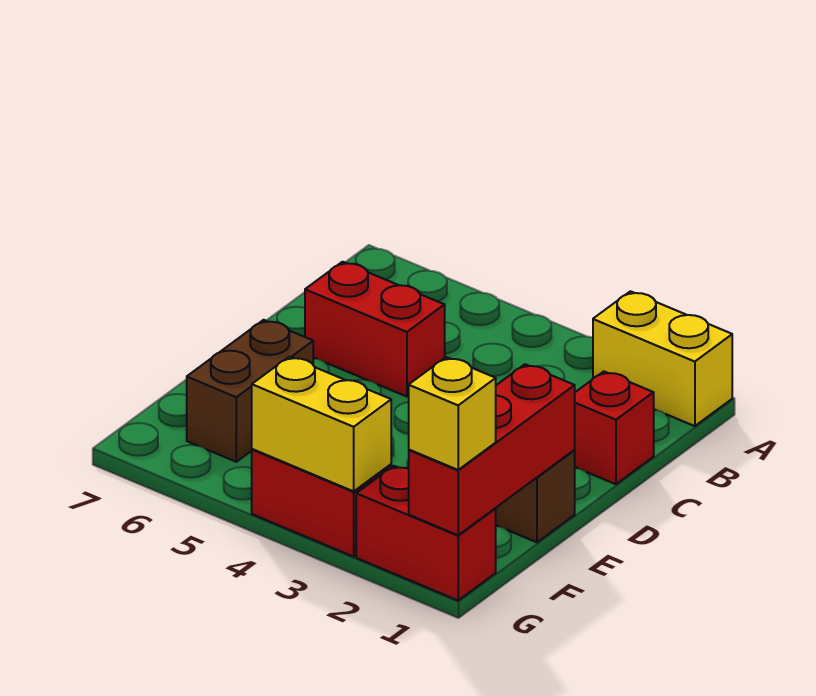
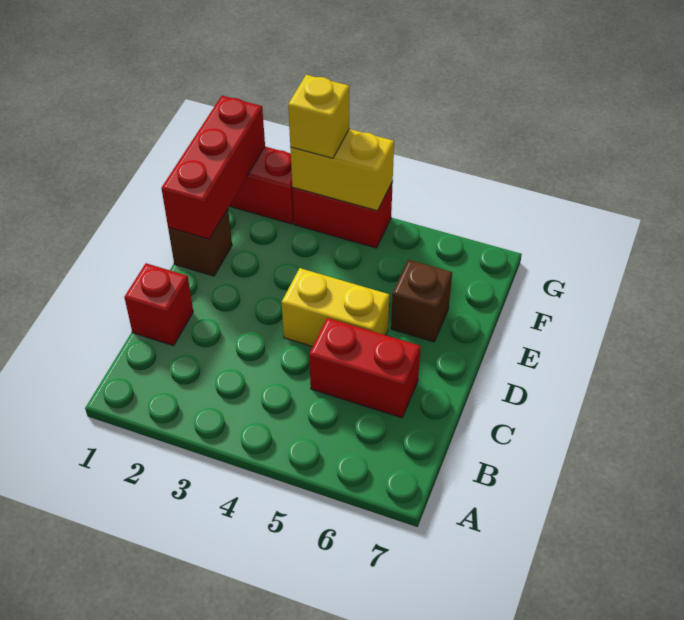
yellow 1x2 brick [593,291,732,426] -> yellow 1x2 brick moved to [282,268,389,347]
brown 1x2 brick [187,320,313,462] -> brown 1x1 brick [391,260,452,342]
yellow 1x1 brick [409,357,496,470] -> yellow 1x1 brick moved to [288,75,349,158]

